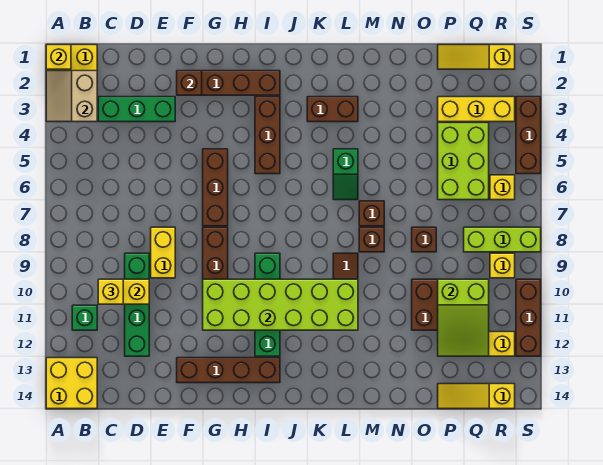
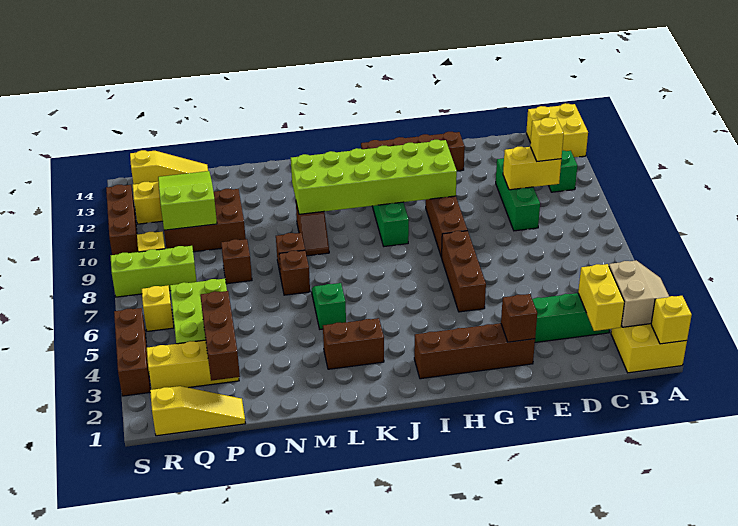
green 1x4 brick [125,253,149,356] -> green 1x3 brick [496,158,540,231]
yellow 1x2 brick [151,227,175,278] -> yellow 1x2 brick moved to [578,264,624,331]
brown 1x3 brick [255,97,280,174] -> brown 1x3 brick moved to [200,291,240,381]

